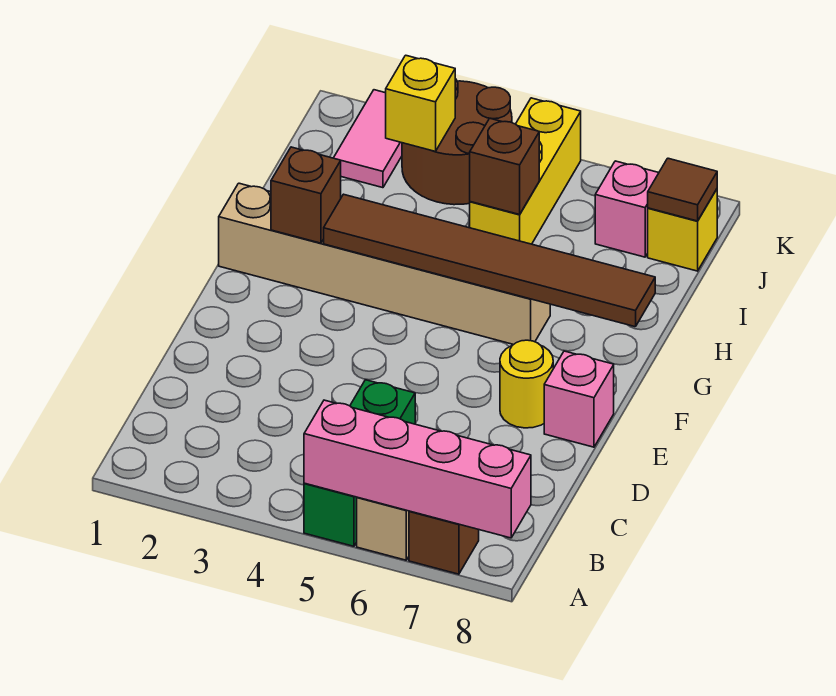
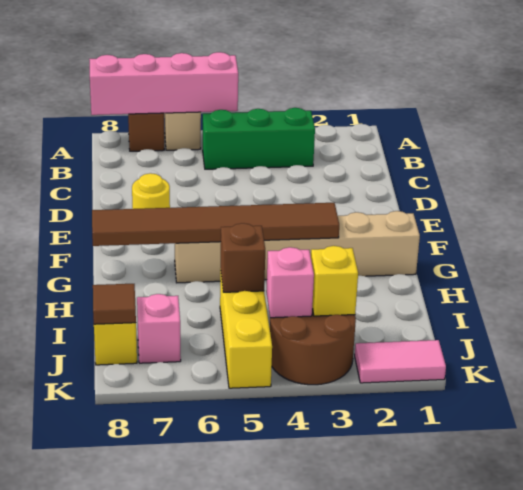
green 1x3 brick [304,380,415,546] -> green 1x3 brick turned to [203,108,315,169]
pink 1x1 brick [544,351,614,447] -> pink 1x1 brick moved to [266,247,314,318]
brown 1x1 brick [271,147,341,243] -> none
pink 1x2 tile [334,90,402,188] -> pink 1x2 tile turned to [355,340,446,383]

